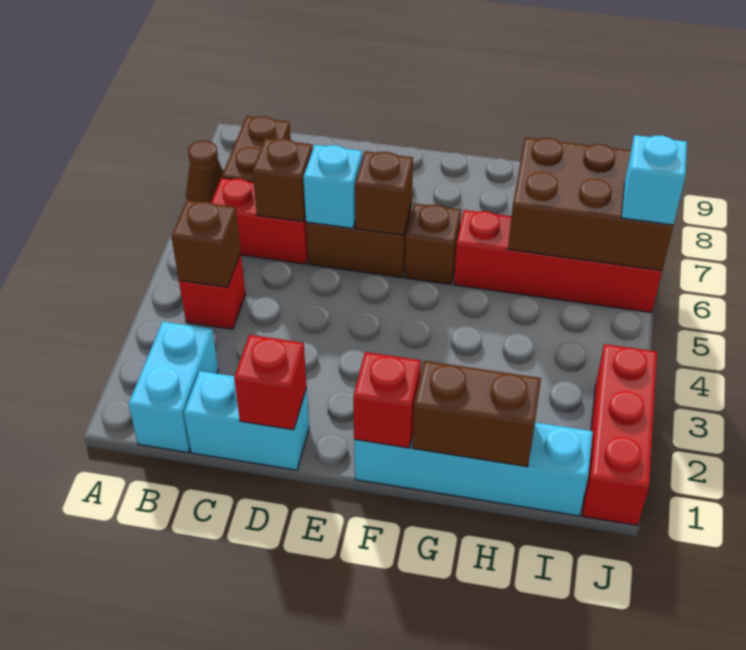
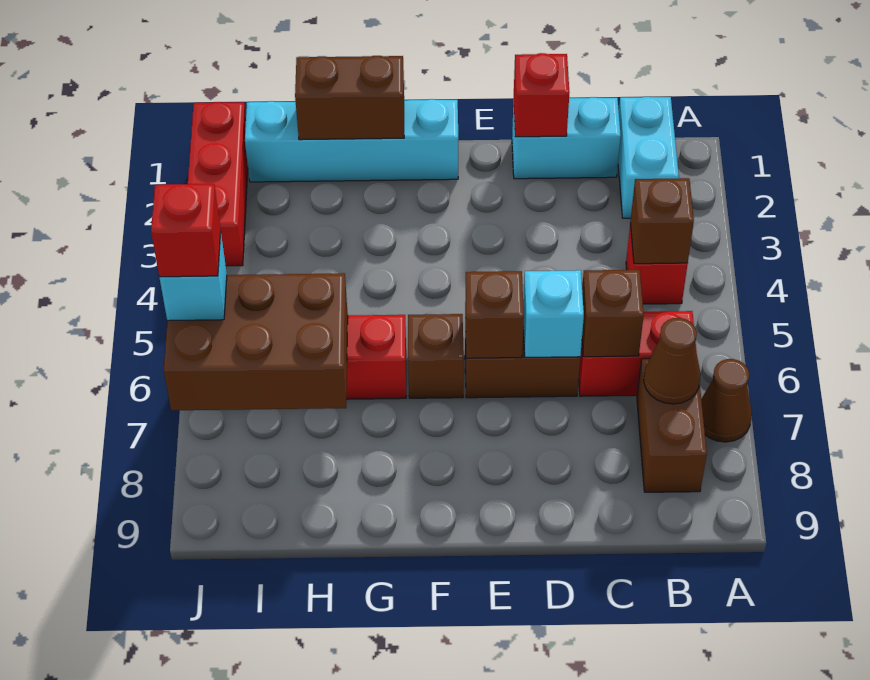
none -> brown 1x1 cone [644,318,701,404]
red 1x1 brick [353,352,421,448] -> red 1x1 brick moved to [151,184,221,277]

